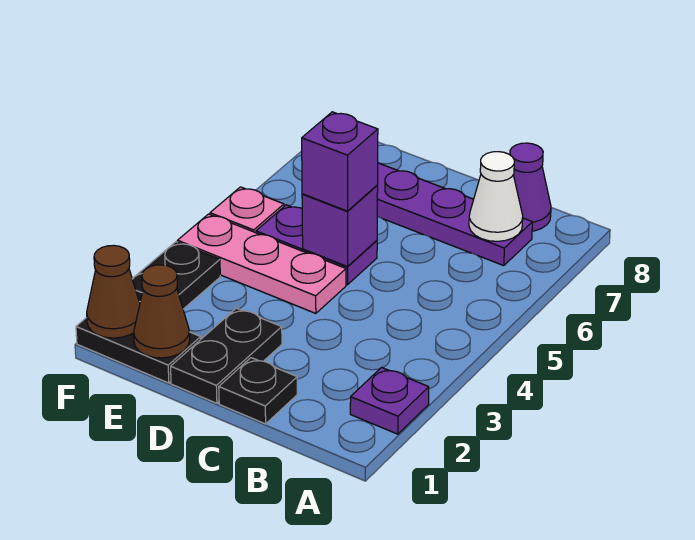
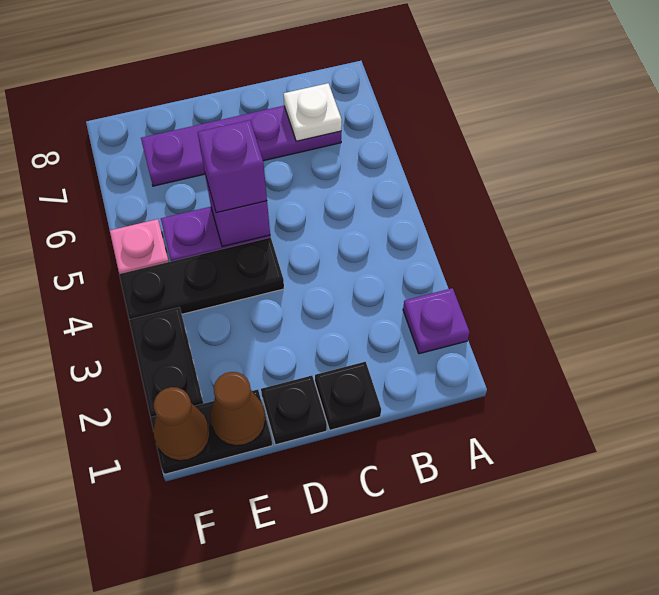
white 1x1 cone [469,152,523,241] -> white 1x1 plate [283,83,342,141]
purple 1x1 cone [510,143,551,231] -> none
black 1x2 plate [171,308,282,403] -> black 1x1 plate [261,376,327,445]
pink 1x3 plate [178,214,346,313] -> black 1x3 plate [119,237,284,319]

